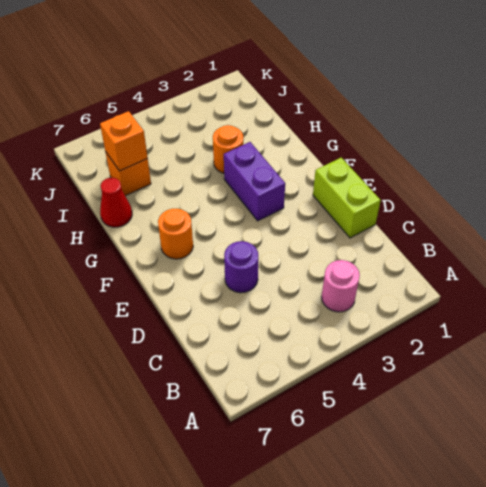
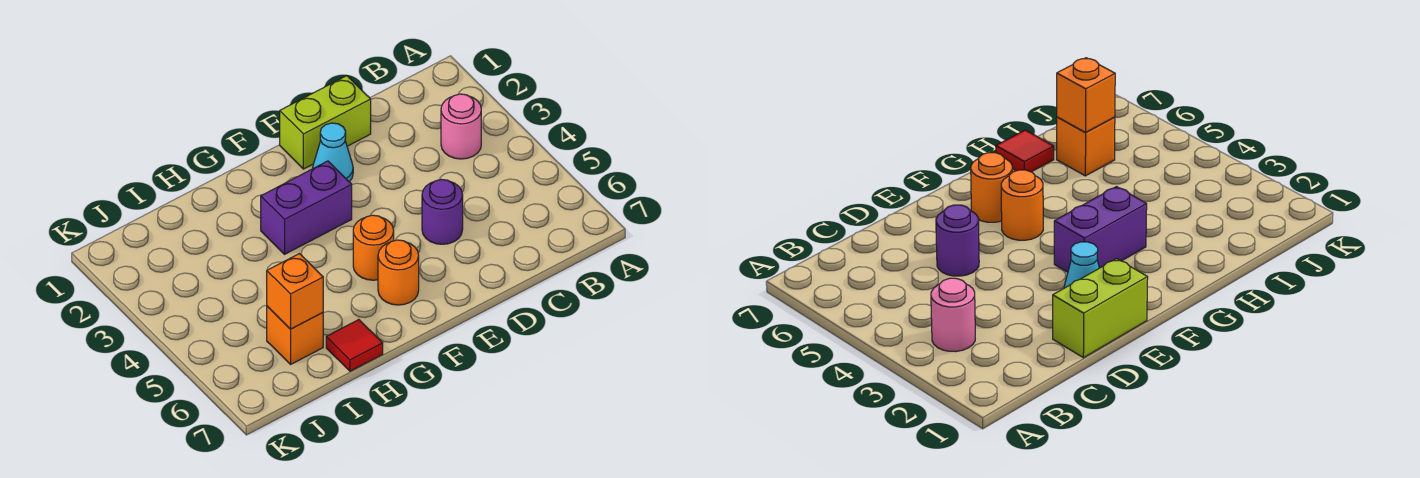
none -> cyan 1x1 cone [313,123,353,182]
orange 1x1 round brick [213,125,243,173] -> orange 1x1 round brick moved to [353,215,394,280]
red 1x1 cone [100,177,132,227] -> red 1x1 tile [326,320,383,371]

